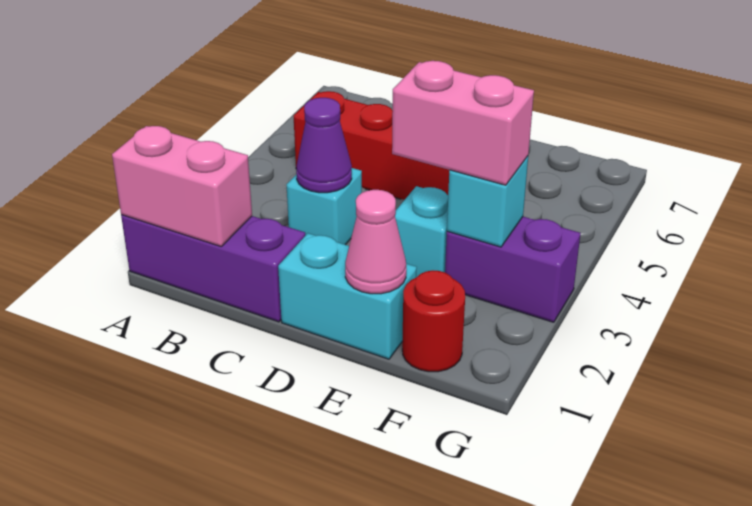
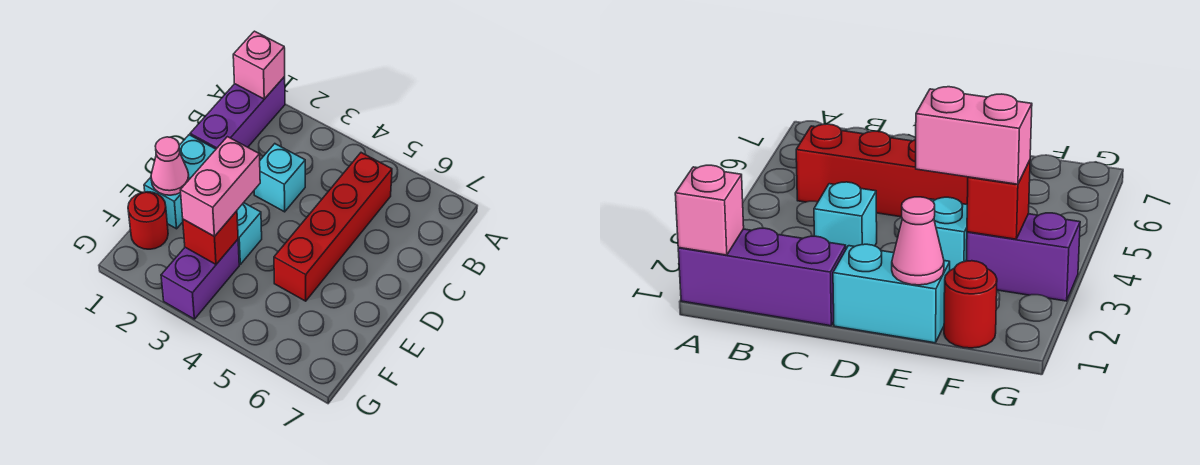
pink 1x2 brick [112,126,252,246] -> pink 1x1 brick [233,31,285,99]
purple 1x1 cone [296,98,352,193] -> none
cyan 1x1 brick [447,156,528,247] -> red 1x1 brick [183,211,238,264]

